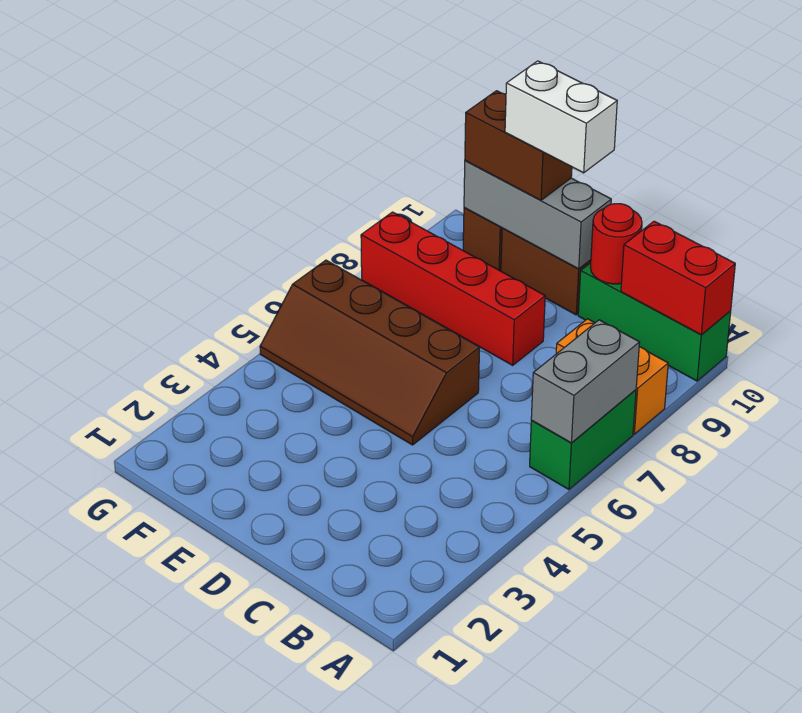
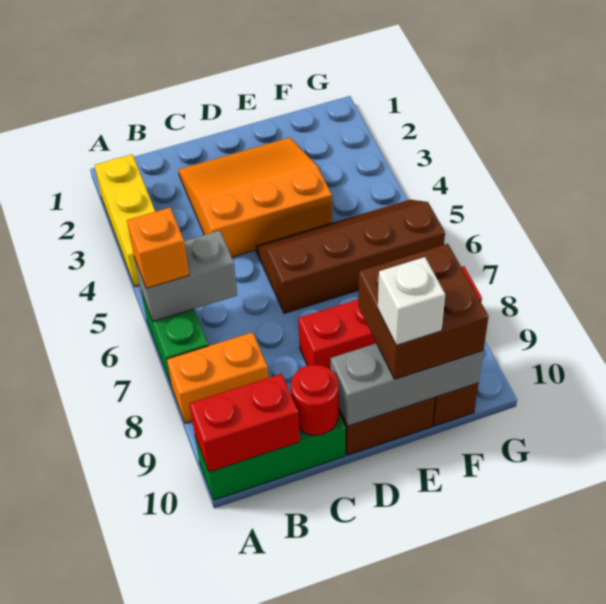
none -> yellow 1x3 brick [94,154,155,286]
grey 1x2 brick [531,320,640,443] -> grey 1x2 brick turned to [134,231,237,321]
none -> orange 1x1 brick [127,208,189,288]
none -> orange 3x3 slope [178,138,332,257]
white 1x2 brick [505,61,617,173] -> white 1x1 brick [378,257,445,345]
brown 1x2 brick [465,91,572,200] -> brown 2x2 brick [358,244,489,379]

